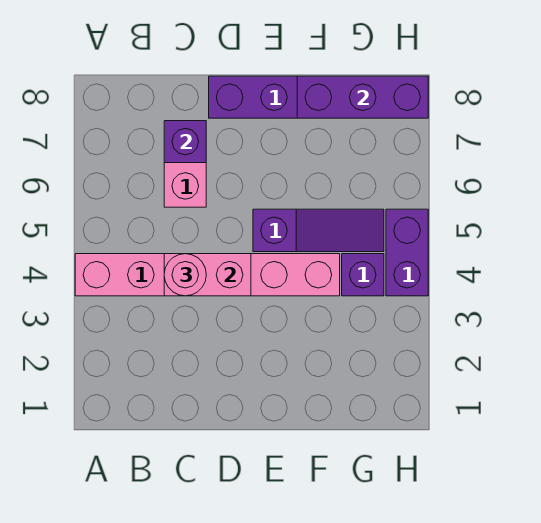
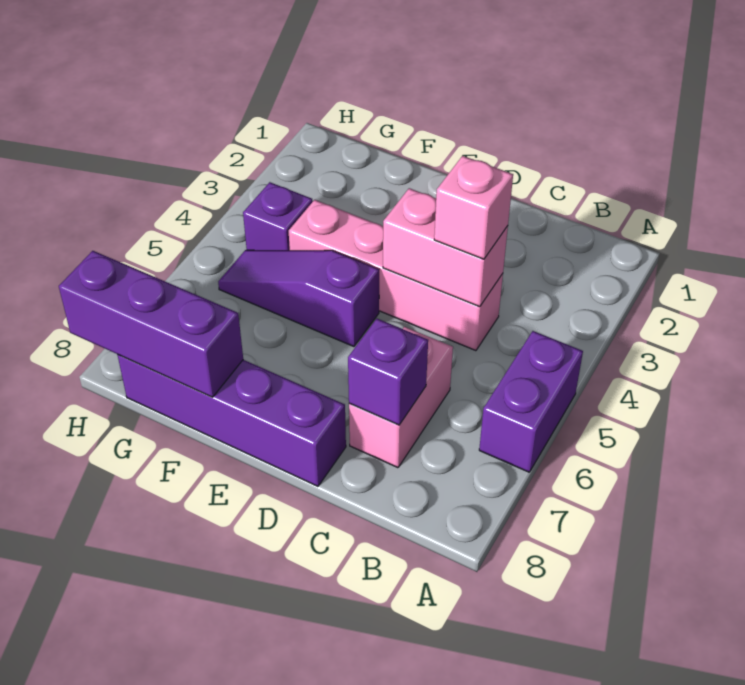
pink 1x6 brick [75,254,340,296] -> pink 1x4 brick [289,200,503,351]
pink 1x1 round brick [164,254,206,296] -> pink 1x1 brick [434,156,513,259]
purple 1x2 brick [386,209,428,296] -> purple 1x2 brick moved to [479,331,583,472]

